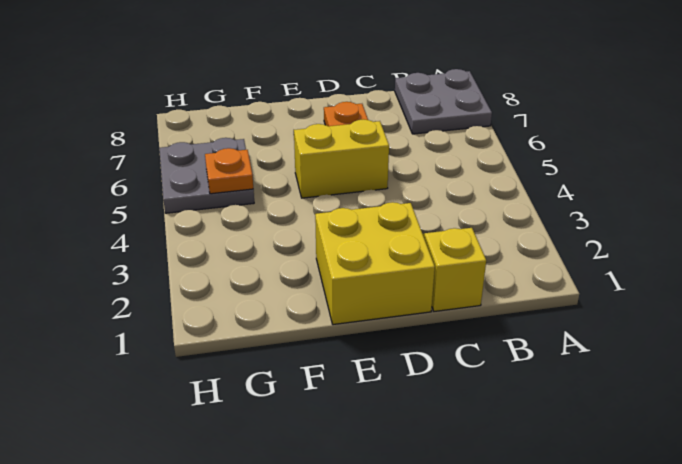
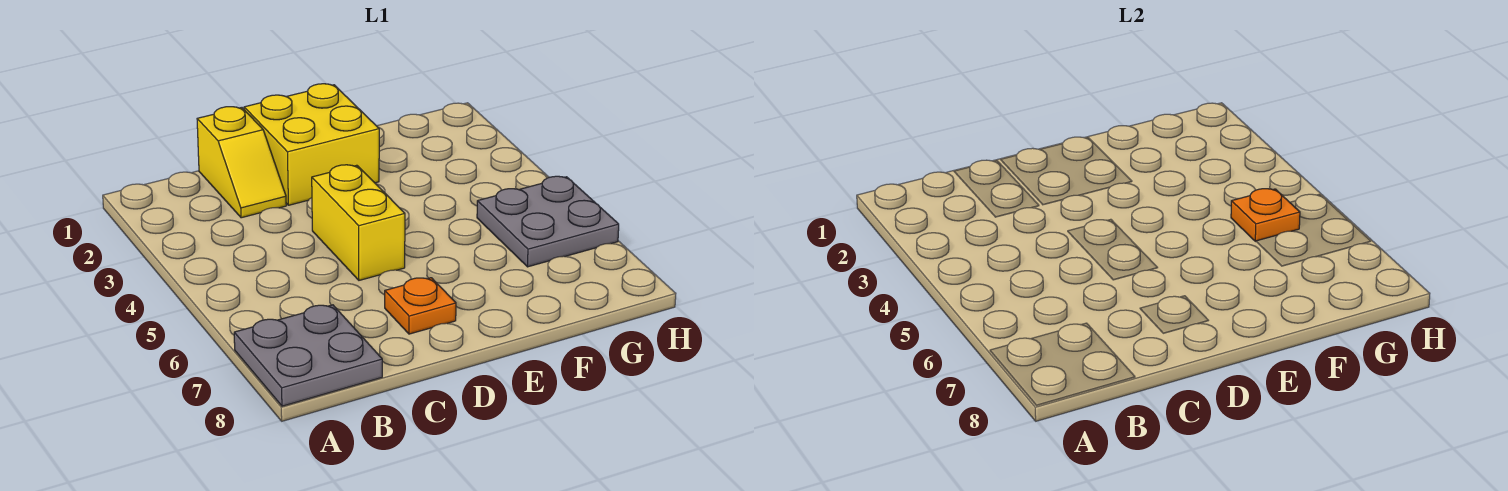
yellow 1x2 brick [294,119,389,198] -> yellow 1x2 brick turned to [312,165,405,280]

